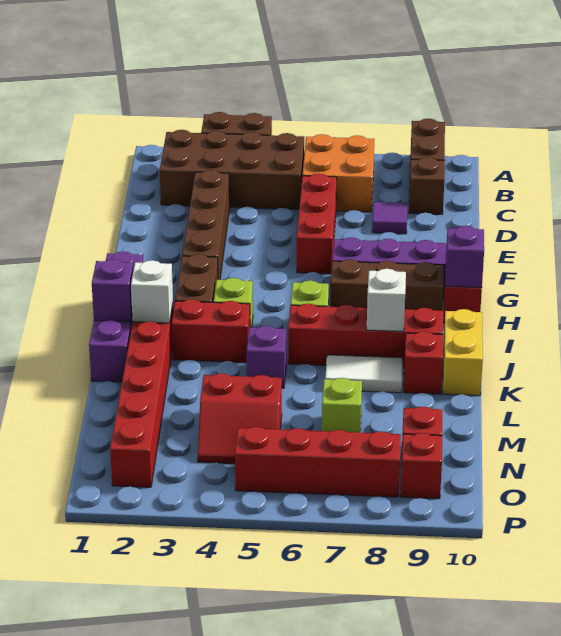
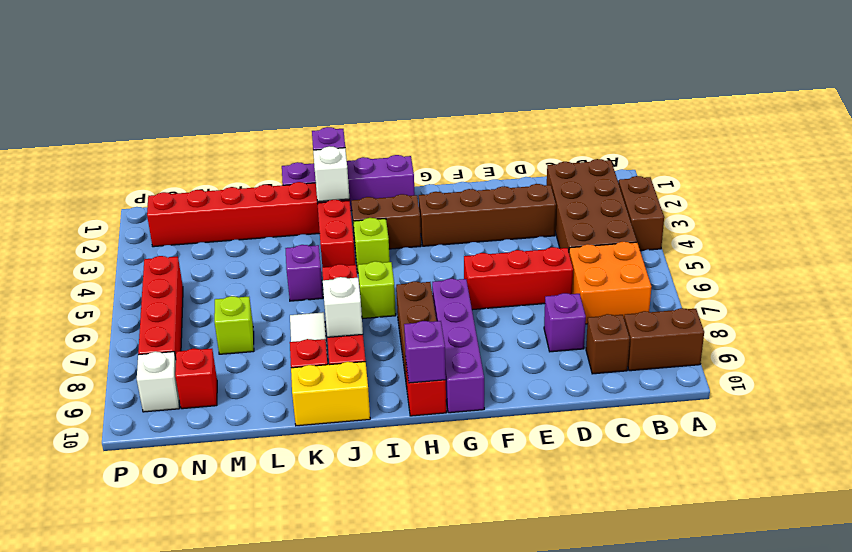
purple 1x1 tile [372,202,407,234] -> purple 1x1 brick [544,293,586,352]
red 2x2 slope [198,373,282,464] -> none
red 1x1 brick [401,433,442,499] -> white 1x1 brick [137,352,179,412]

